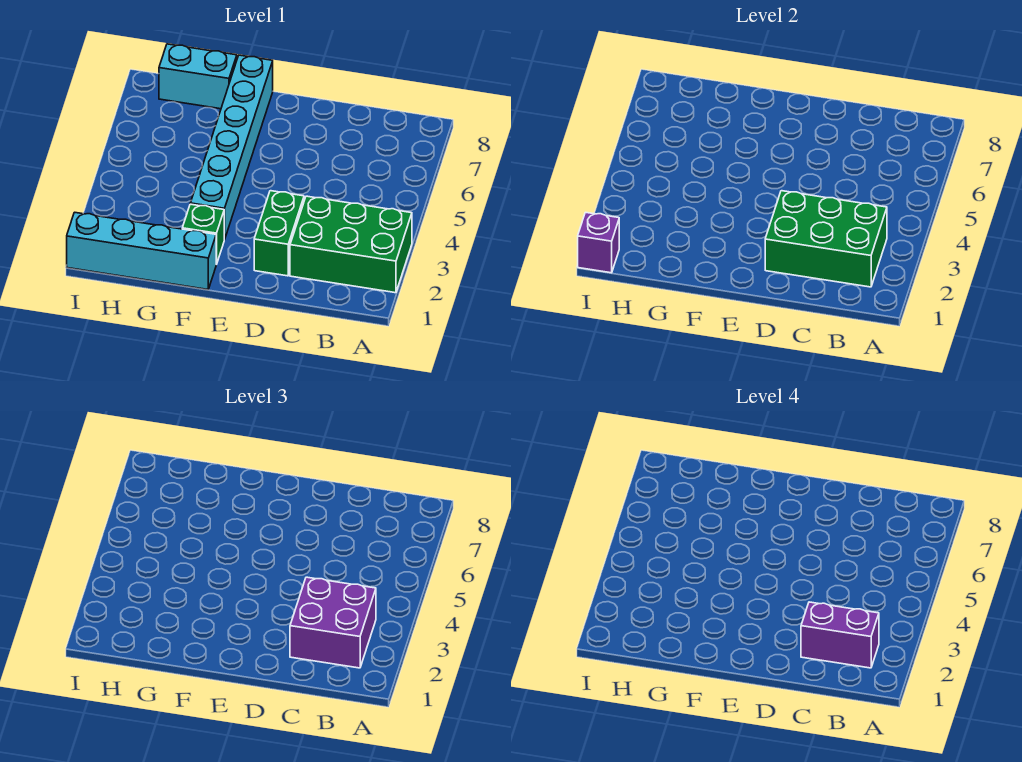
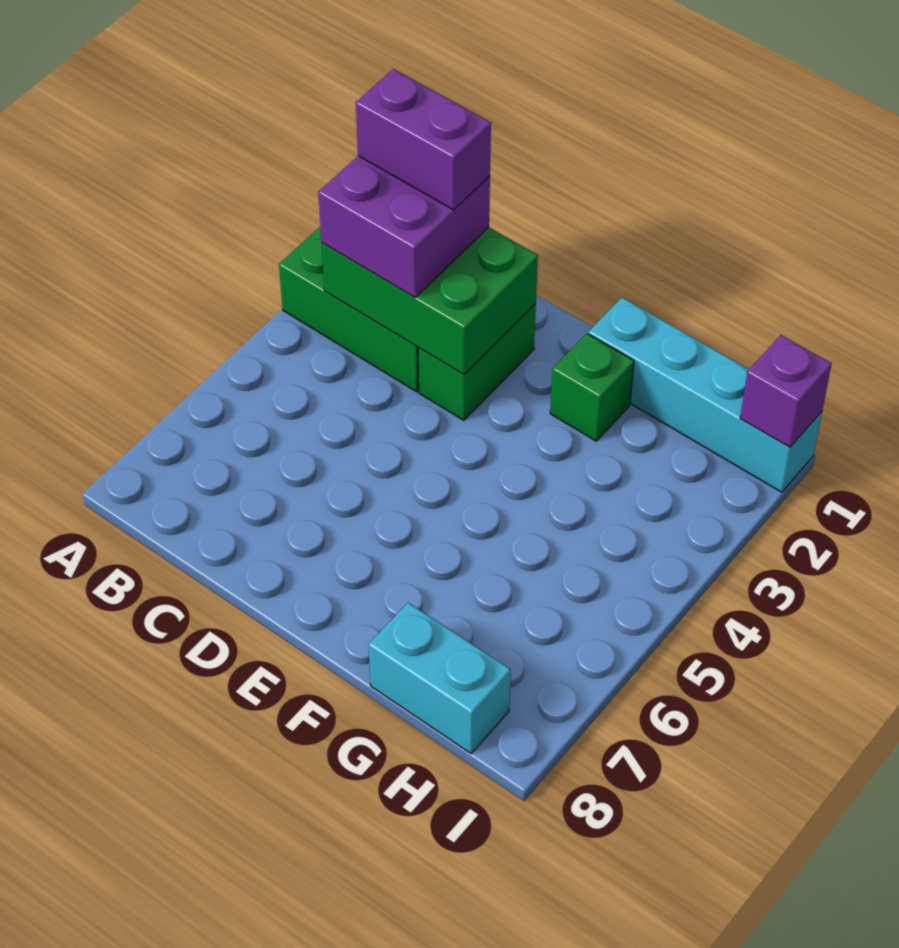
cyan 1x6 brick [190,55,273,240] -> none

